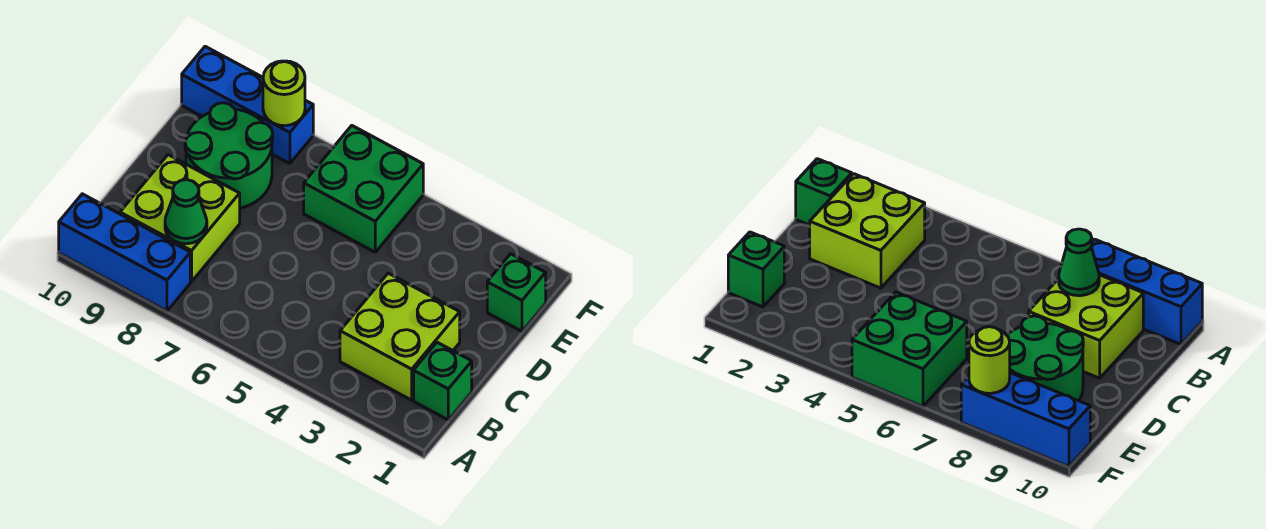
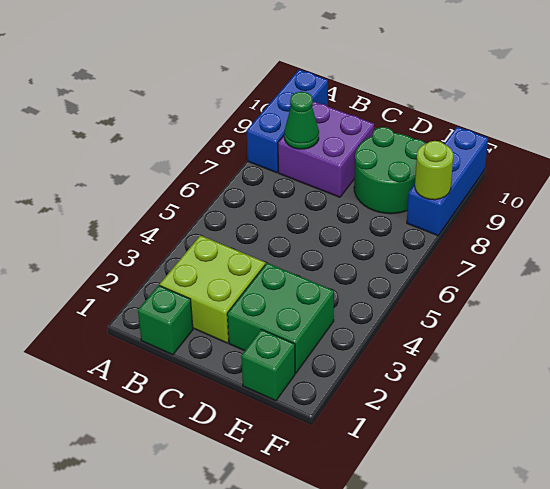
lime 2x2 brick [120,155,240,282] -> purple 2x2 brick [278,101,374,197]
green 2x2 brick [304,126,423,252] -> green 2x2 brick moved to [227,263,334,373]

